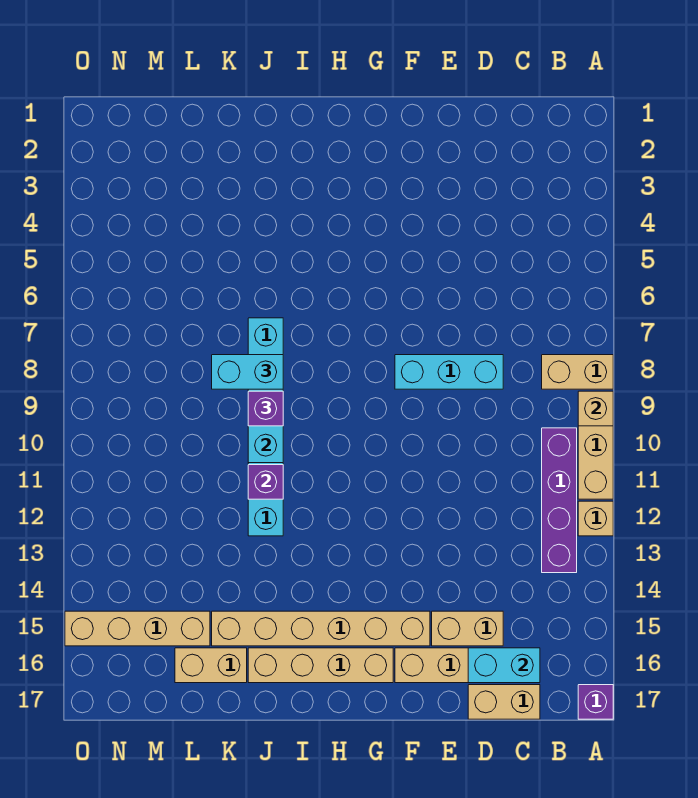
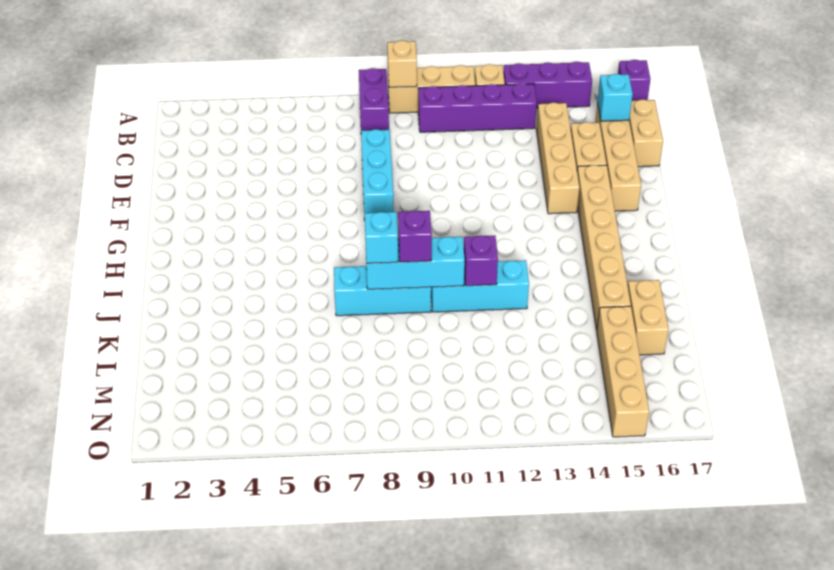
tan 1x2 brick [542,355,613,389] -> purple 1x2 brick [359,68,389,131]
none -> purple 1x3 brick [503,62,592,108]
cyan 1x2 brick [468,648,540,683] -> cyan 1x1 brick [597,74,633,121]
tan 1x4 brick [248,648,393,683] -> tan 1x4 brick moved to [536,102,580,214]
cyan 1x2 brick [212,355,283,389] -> cyan 1x1 brick [365,212,398,263]

